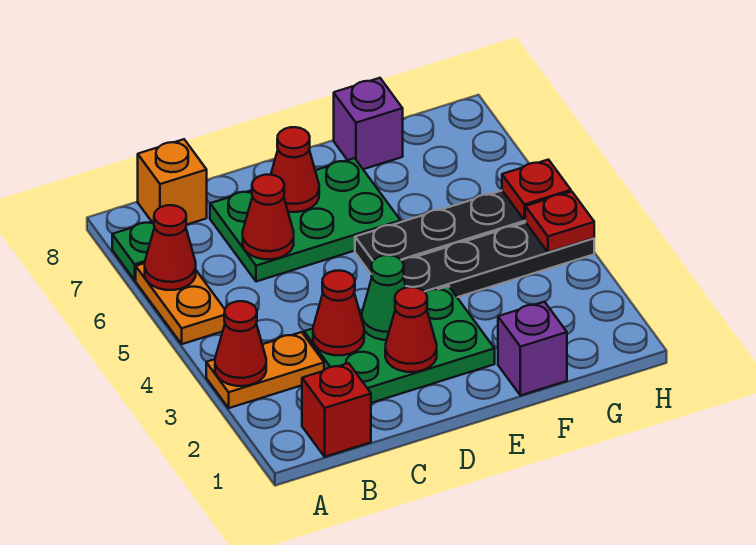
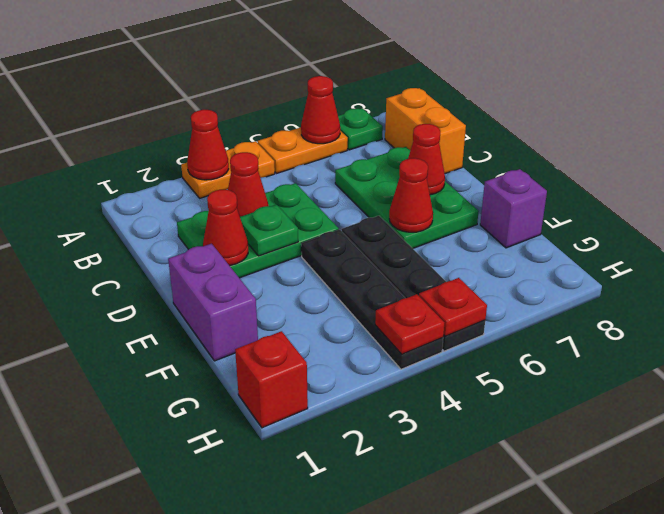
orange 1x2 plate [206,332,324,408] -> orange 1x2 plate turned to [181,141,275,198]
red 1x1 brick [302,363,371,457] -> red 1x1 brick moved to [235,331,308,428]
orange 1x1 brick [138,139,207,225] -> orange 1x2 brick [385,88,466,174]
green 2x3 plate [304,286,495,403] -> green 2x3 plate turned to [177,183,339,278]
red 1x1 cone [243,175,294,259] -> red 1x1 cone moved to [389,158,433,232]
green 1x1 cone [362,255,406,340] -> green 1x1 plate [240,205,298,256]
purple 1x1 brick [498,302,567,395] -> purple 1x2 brick [168,244,258,361]

